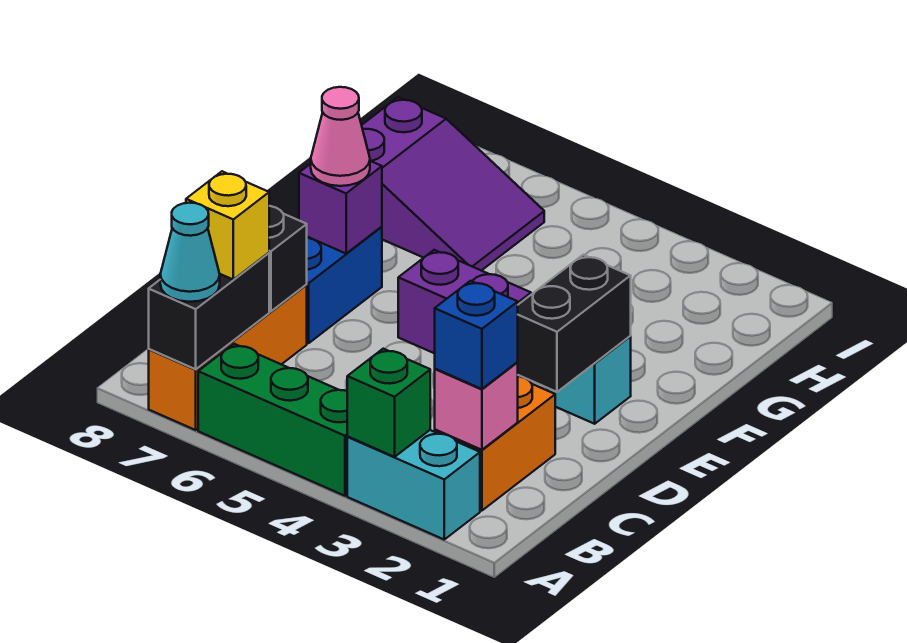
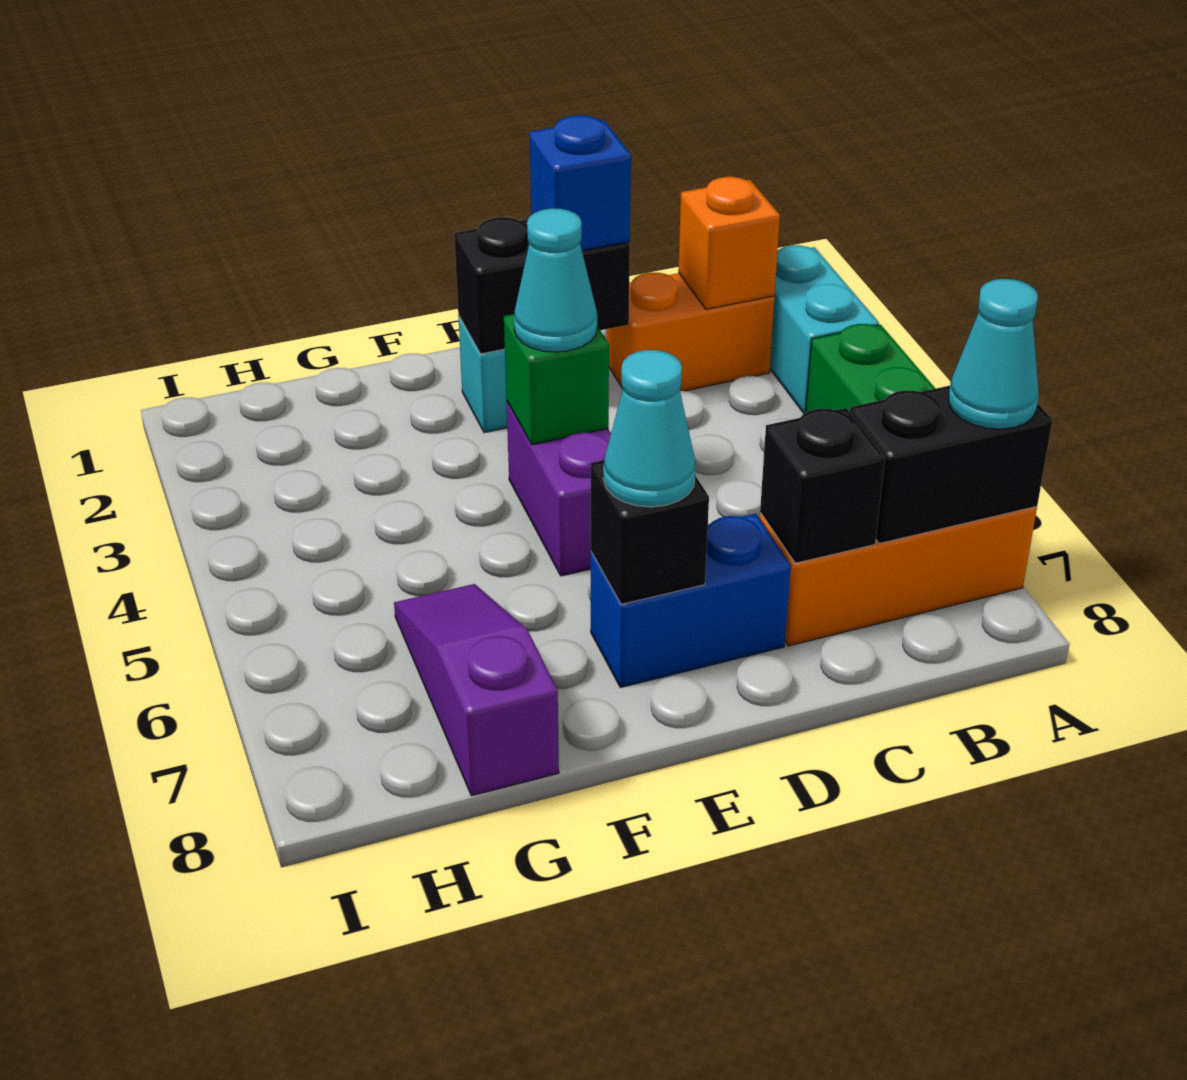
green 1x1 brick [347,349,430,457] -> green 1x1 brick moved to [504,314,609,445]
pink 1x1 brick [435,363,518,450] -> orange 1x1 brick [678,177,780,309]
blue 1x1 brick [435,281,518,389] -> blue 1x1 brick moved to [529,115,631,251]
yellow 1x1 brick [186,171,269,279] -> none
none -> cyan 1x1 cone [514,208,597,352]
purple 1x1 brick [299,161,382,253] -> black 1x1 brick [591,460,709,604]
pink 1x1 cone [311,87,370,186] -> cyan 1x1 cone [603,350,696,507]
purple 2x3 slope [362,97,544,271] -> purple 1x3 slope [394,584,559,796]

